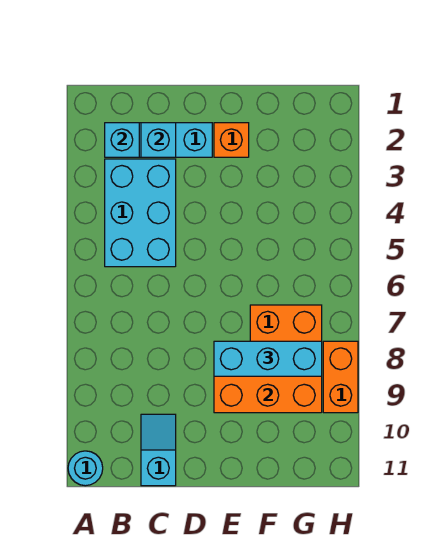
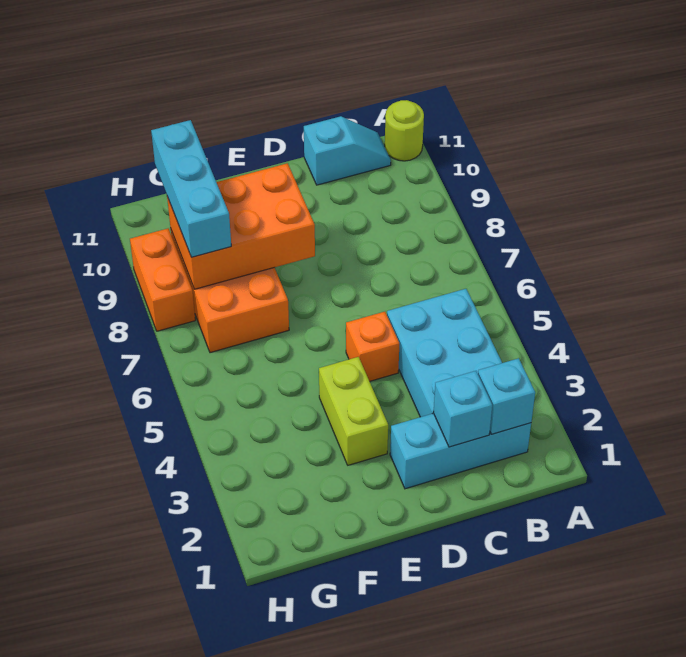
cyan 1x1 round brick [68,451,103,486] -> lime 1x1 round brick [385,100,424,161]
cyan 1x2 slope [141,414,176,486] -> cyan 1x2 slope turned to [304,116,391,185]
orange 1x1 brick [214,123,249,157] -> orange 1x1 brick moved to [346,312,399,381]
none -> lime 1x2 brick [319,357,388,465]
cyan 1x3 brick [214,341,322,376] -> cyan 1x3 brick turned to [151,120,231,257]

